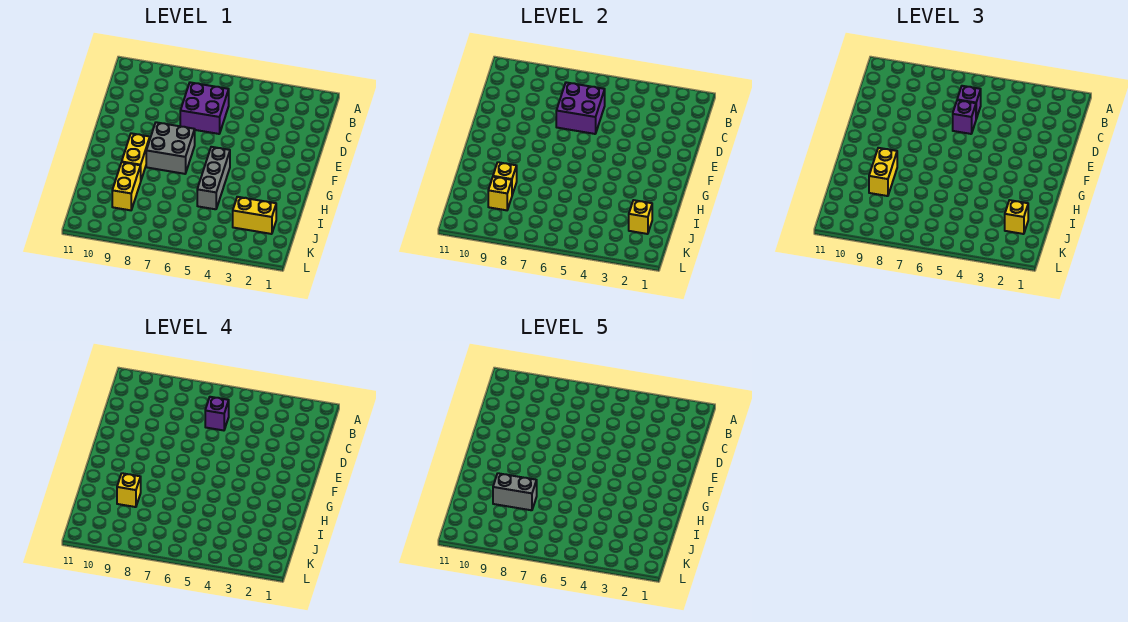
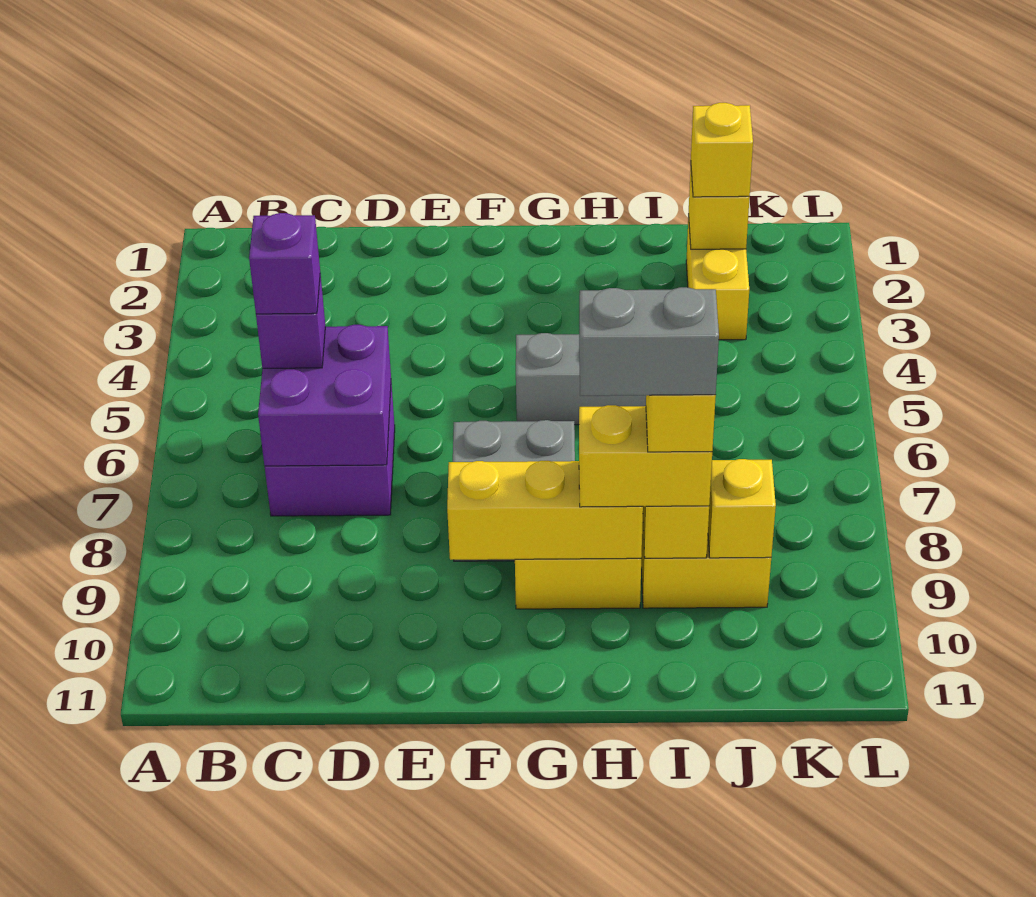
purple 1x1 brick [953,100,976,134] -> none
none -> yellow 1x3 brick [447,461,643,560]
grey 1x2 brick [493,473,537,510] -> grey 1x2 brick turned to [579,287,719,396]

